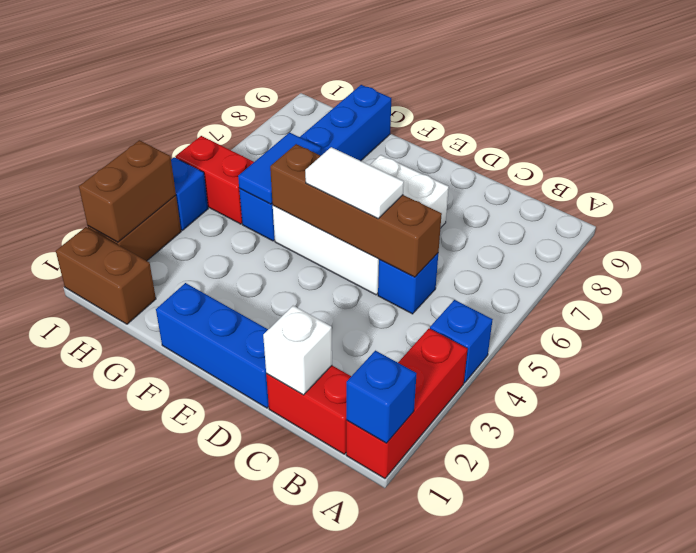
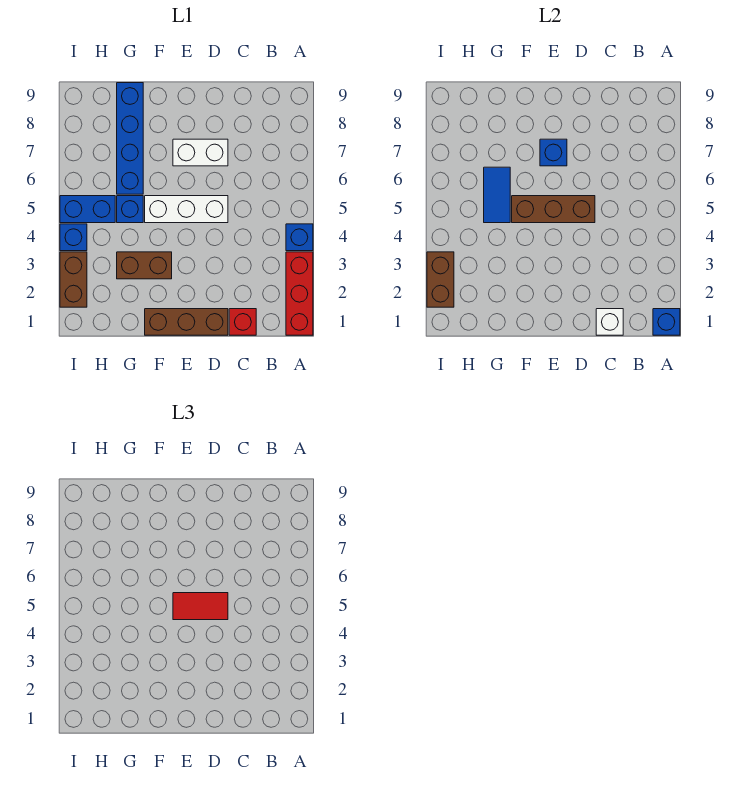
red 1x2 brick [266,366,351,454] -> red 1x1 brick [229,309,256,335]
blue 1x1 brick [378,253,438,314] -> blue 1x1 brick moved to [540,139,567,166]
brown 1x4 brick [270,144,442,277] -> brown 1x3 brick [512,196,595,223]
blue 1x3 brick [156,283,269,408] -> brown 1x3 brick [145,309,228,335]
white 1x2 tile [305,147,404,219] -> red 1x2 tile [173,593,228,620]
brown 1x2 brick [56,227,156,324] -> brown 1x2 brick moved to [117,252,172,279]
red 1x2 brick [175,136,254,224] -> blue 1x2 brick [60,196,115,223]

